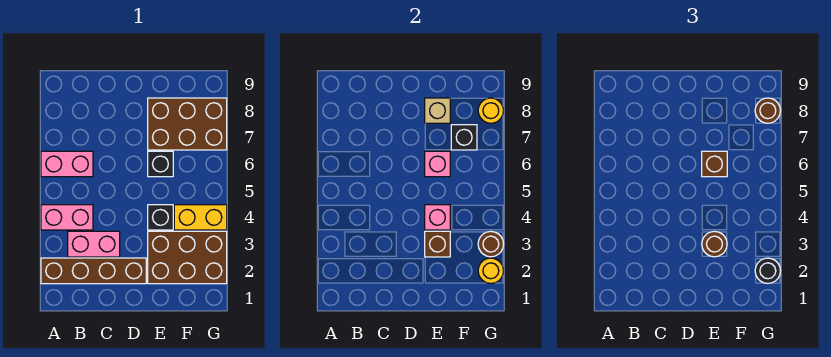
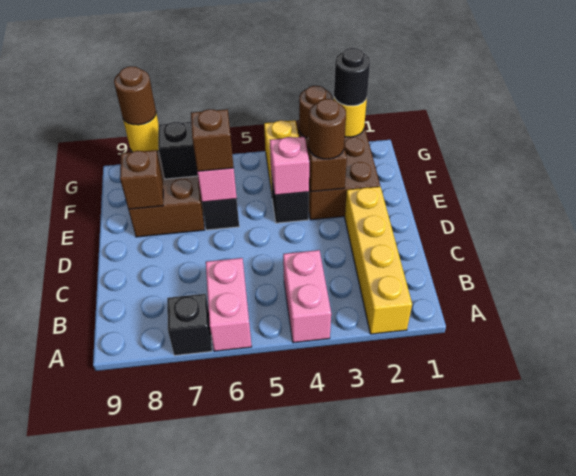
brown 1x4 brick [41,258,146,284] -> yellow 1x4 brick [345,187,412,334]
none -> black 1x1 brick [167,294,212,355]
pink 1x2 brick [68,231,120,257] -> none
tan 1x1 brick [425,98,450,123] -> brown 1x1 brick [120,150,163,209]

